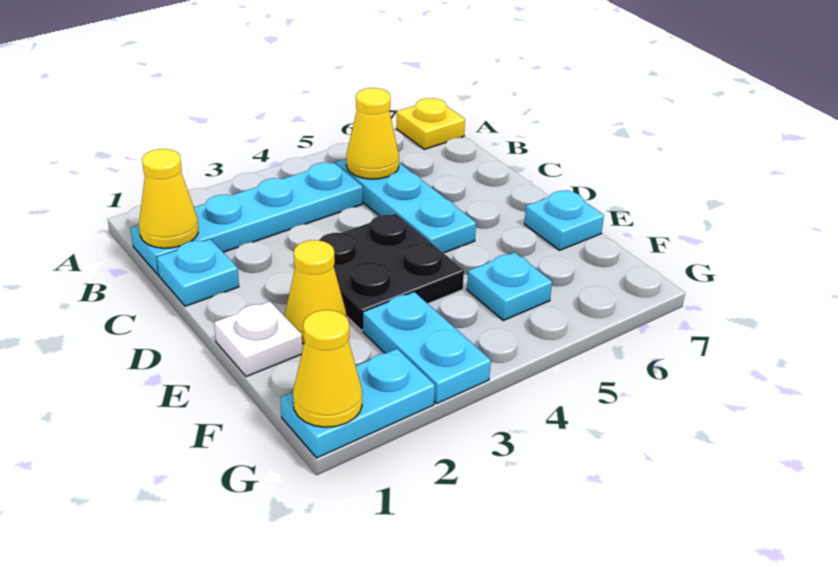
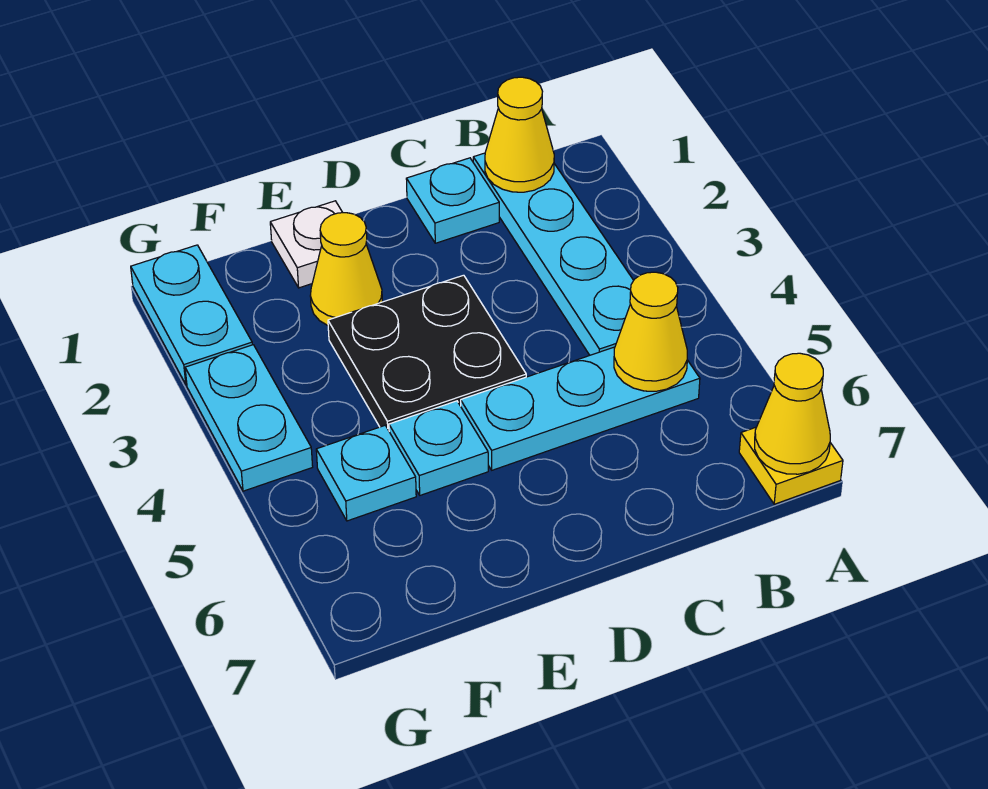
cyan 1x1 plate [524,190,604,250] -> cyan 1x1 plate moved to [389,401,488,495]
cyan 1x2 plate [363,292,491,404] -> cyan 1x2 plate turned to [185,345,313,491]
yellow 1x1 cone [293,310,362,427] -> yellow 1x1 cone moved to [755,353,830,474]

